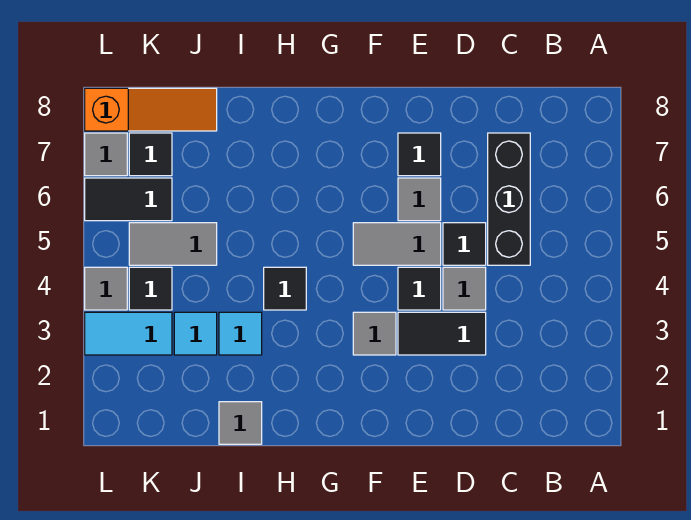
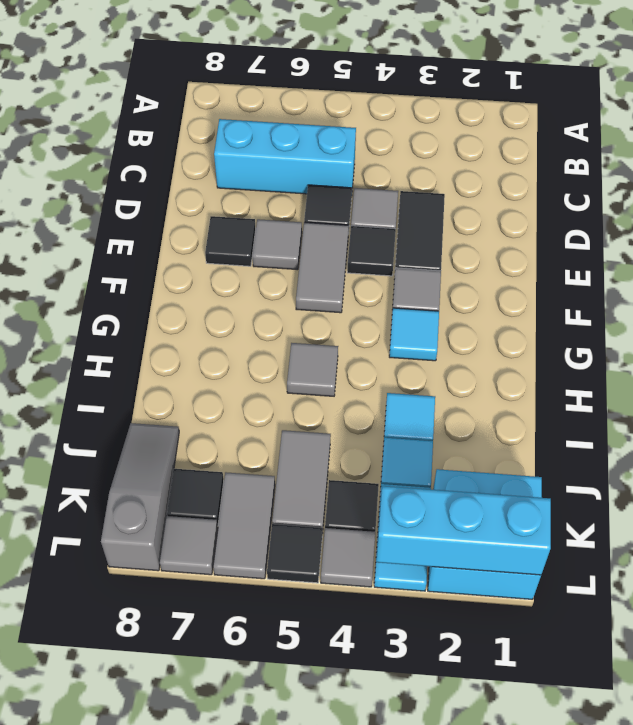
black 1x3 brick [488,133,530,265] -> cyan 1x3 brick [214,119,356,194]
none -> cyan 1x1 tile [389,308,439,361]
black 1x1 tile [264,267,306,310] -> black 1x1 tile moved to [267,524,322,583]
grey 1x1 tile [219,402,262,444] -> grey 1x1 tile moved to [287,343,338,396]
orange 1x3 slope [85,88,217,131] -> grey 1x3 slope [101,423,179,571]
none -> cyan 2x2 brick [428,469,542,599]
black 1x2 tile [85,178,172,221] -> grey 1x2 tile [213,472,275,579]
none -> cyan 1x3 brick [377,486,551,575]

